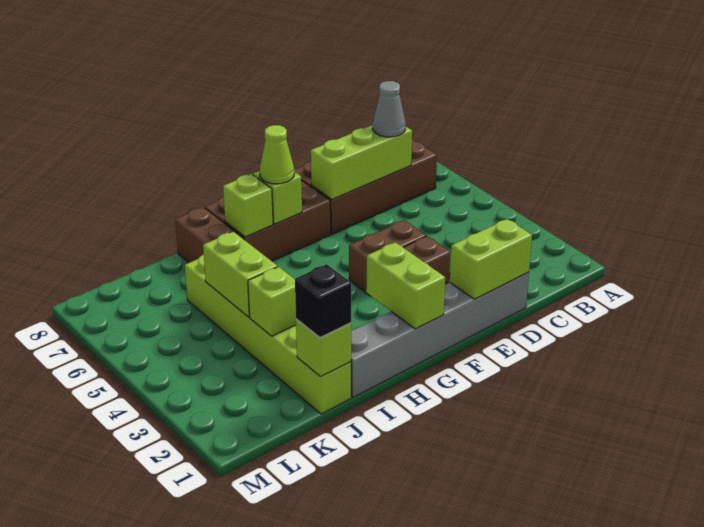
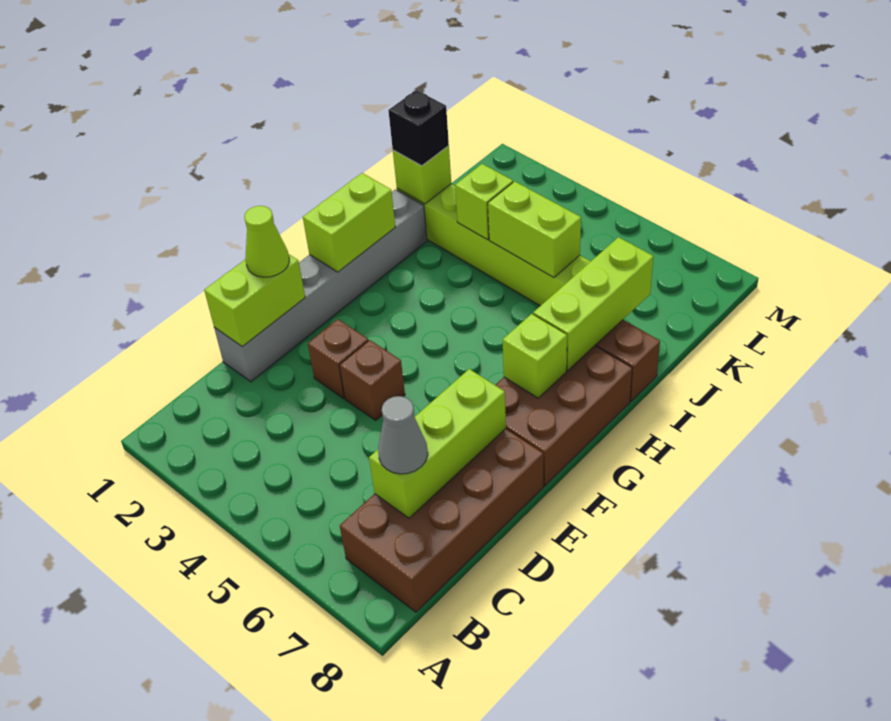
brown 1x2 brick [349,220,426,296] -> brown 1x1 brick [339,340,405,420]
lime 1x2 brick [366,242,445,329] -> lime 1x2 brick turned to [303,173,395,272]
lime 1x1 cone [260,125,294,184] -> lime 1x1 cone moved to [244,206,289,277]
lime 1x1 brick [223,174,273,237] -> lime 1x3 brick [533,237,653,371]

